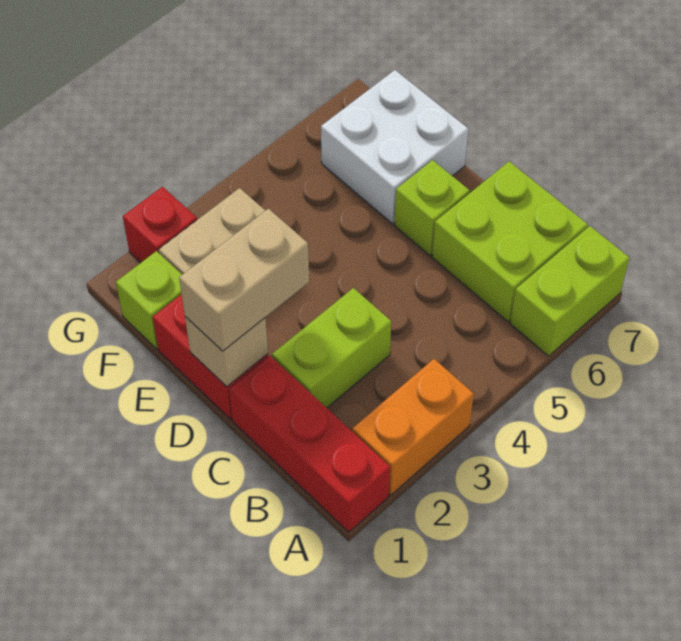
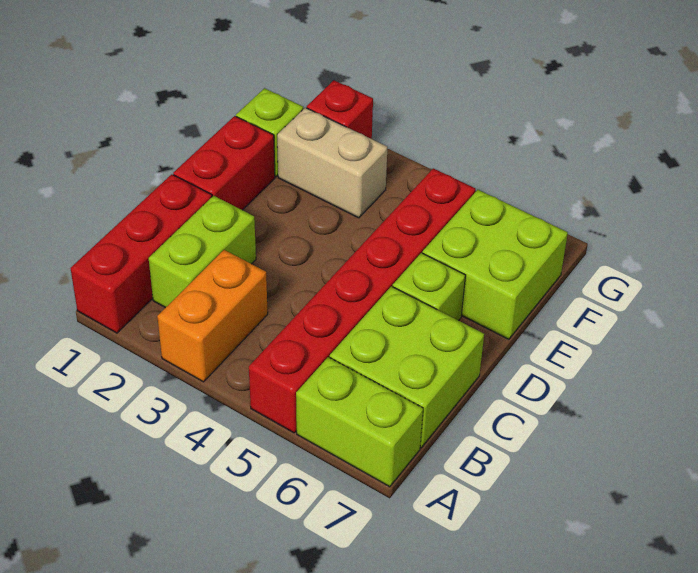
orange 1x2 brick [352,359,474,495] -> orange 1x2 brick turned to [157,250,268,382]
none -> red 1x6 brick [249,168,476,433]
lime 1x2 brick [272,288,391,408] -> lime 1x2 brick turned to [149,196,256,308]
tan 1x1 brick [185,317,268,387] -> none
tan 1x2 brick [179,209,309,351] -> none
white 2x2 brick [321,70,468,224] -> lime 2x2 brick [422,190,568,339]

